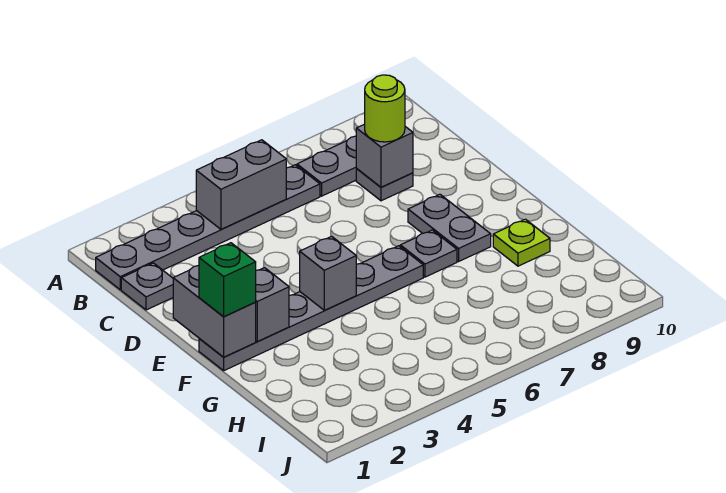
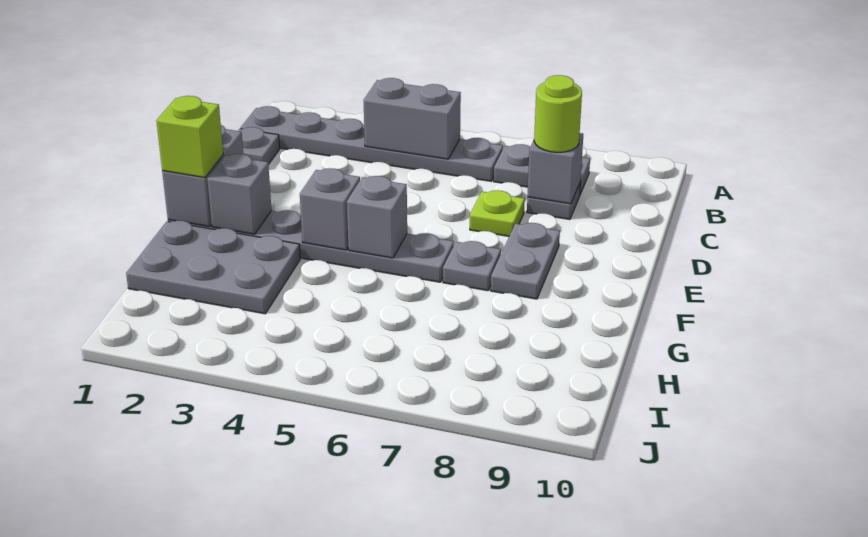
green 1x1 brick [199,243,256,316] -> lime 1x1 brick [156,96,223,178]
none -> grey 1x1 brick [347,176,407,258]
none -> grey 2x3 plate [126,221,300,314]
lime 1x1 plate [493,219,550,266] -> lime 1x1 plate moved to [470,190,525,236]

